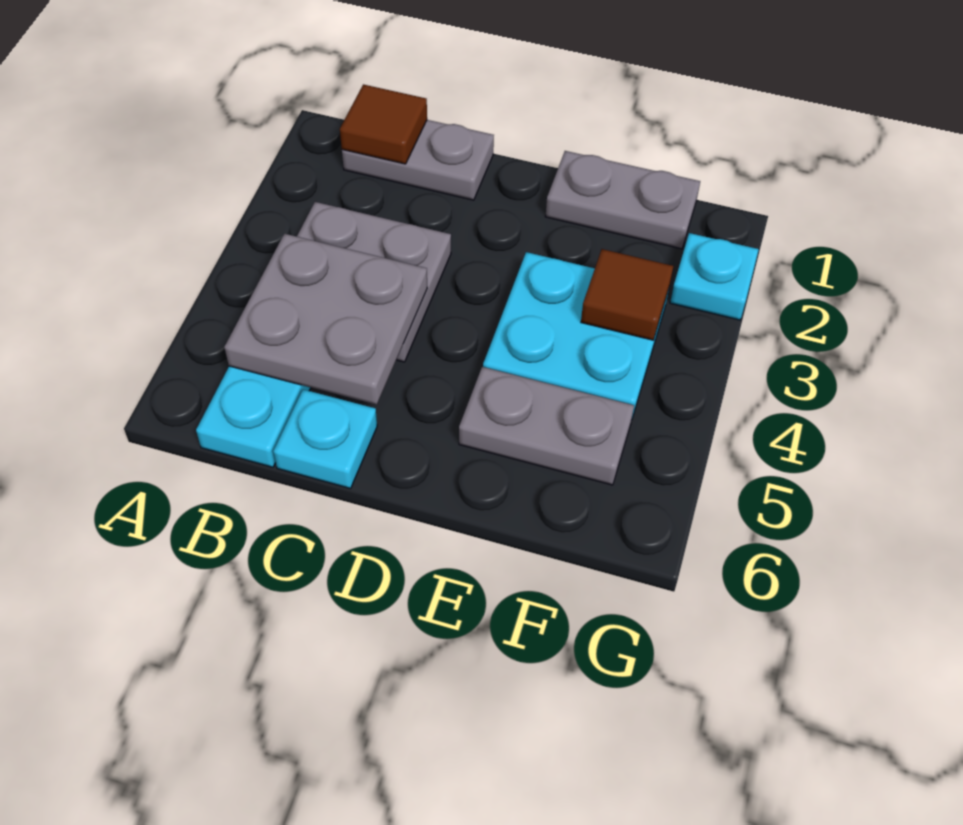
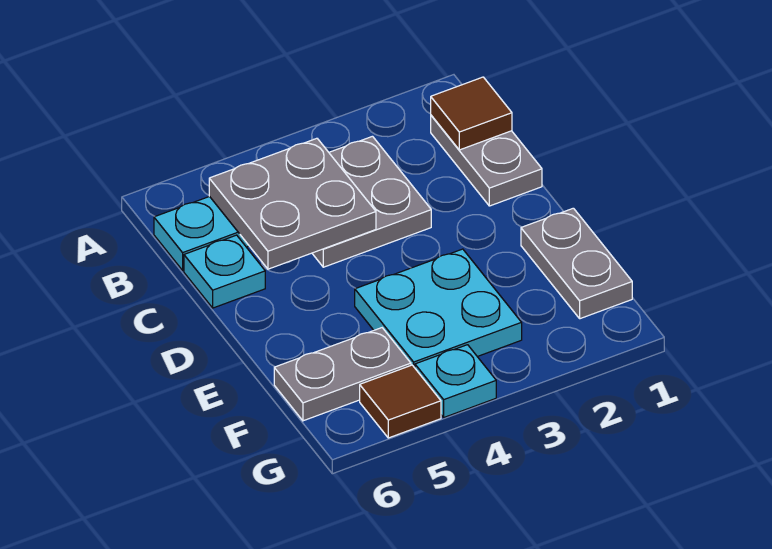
grey 1x2 plate [459,367,634,485] -> grey 1x2 plate turned to [274,328,411,421]
brown 1x1 tile [581,249,673,340] -> brown 1x1 tile moved to [360,365,441,438]
cyan 1x1 plate [670,233,759,320] -> cyan 1x1 plate moved to [415,345,496,417]

